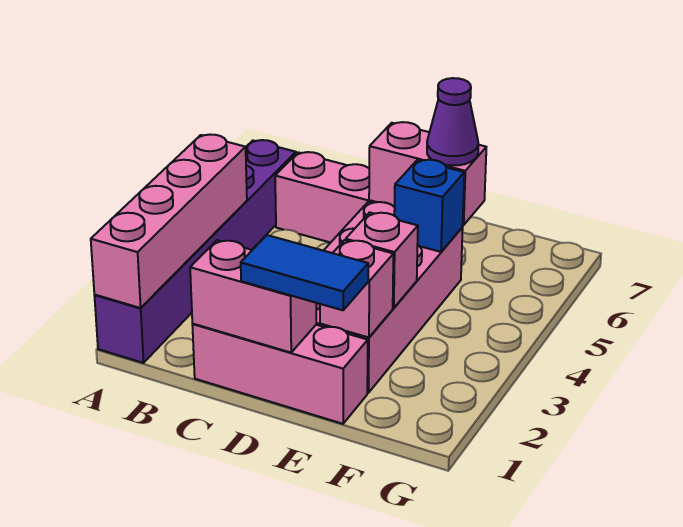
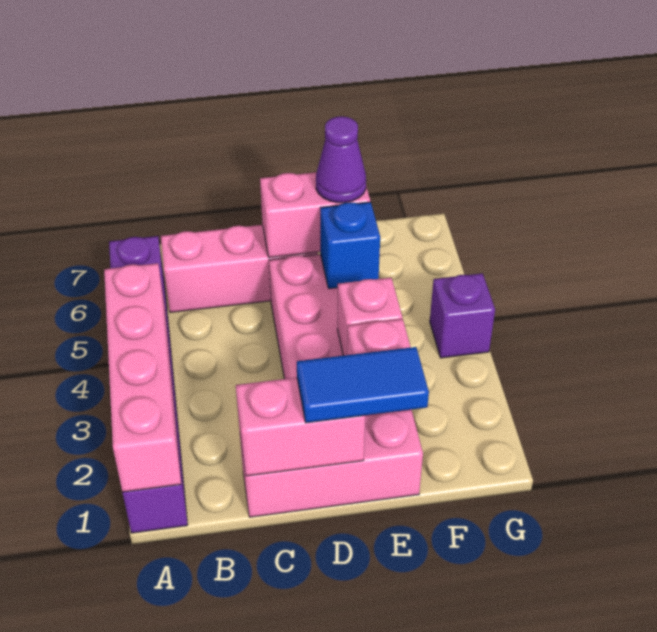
none -> purple 1x1 brick [430,273,495,358]

